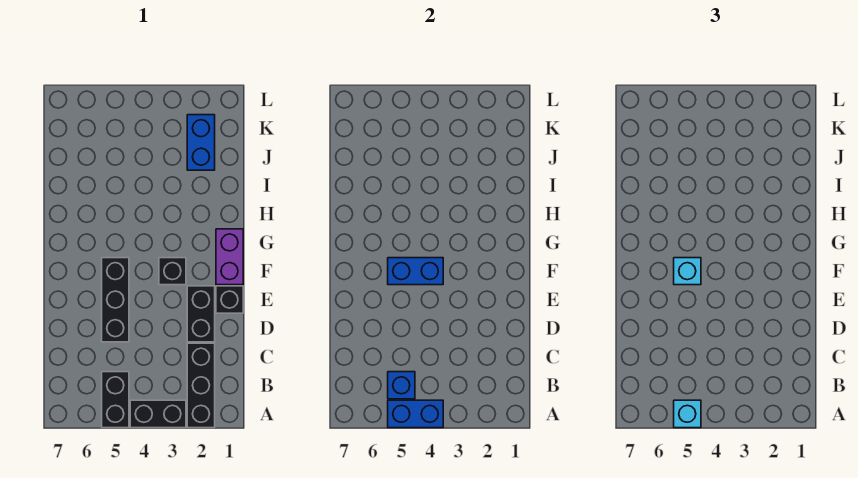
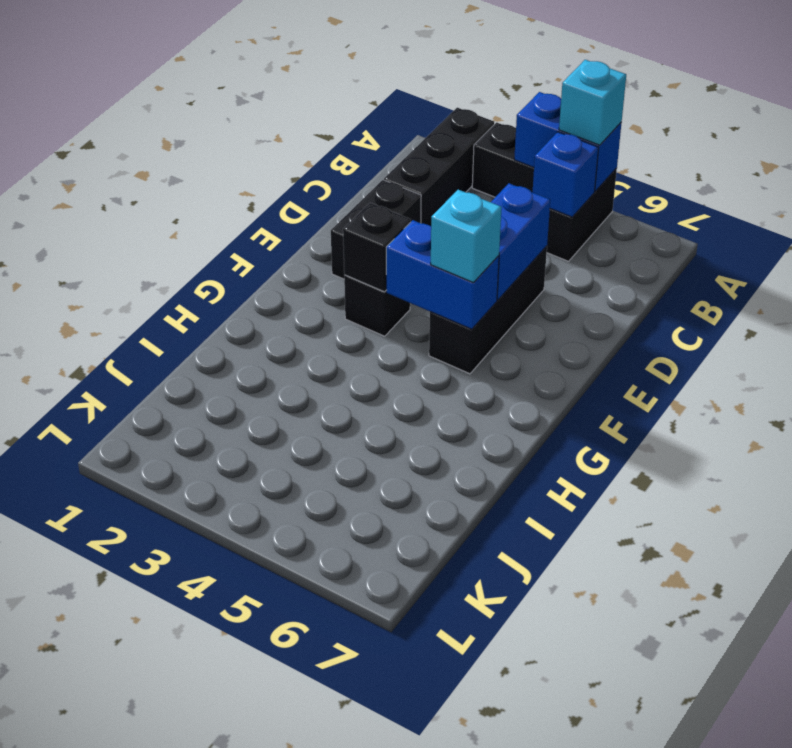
black 1x1 brick [216,286,243,313] -> black 1x1 brick moved to [343,203,411,292]
purple 1x2 brick [216,229,243,285] -> none
blue 1x2 brick [187,115,215,170] -> blue 1x2 brick moved to [491,183,550,300]

